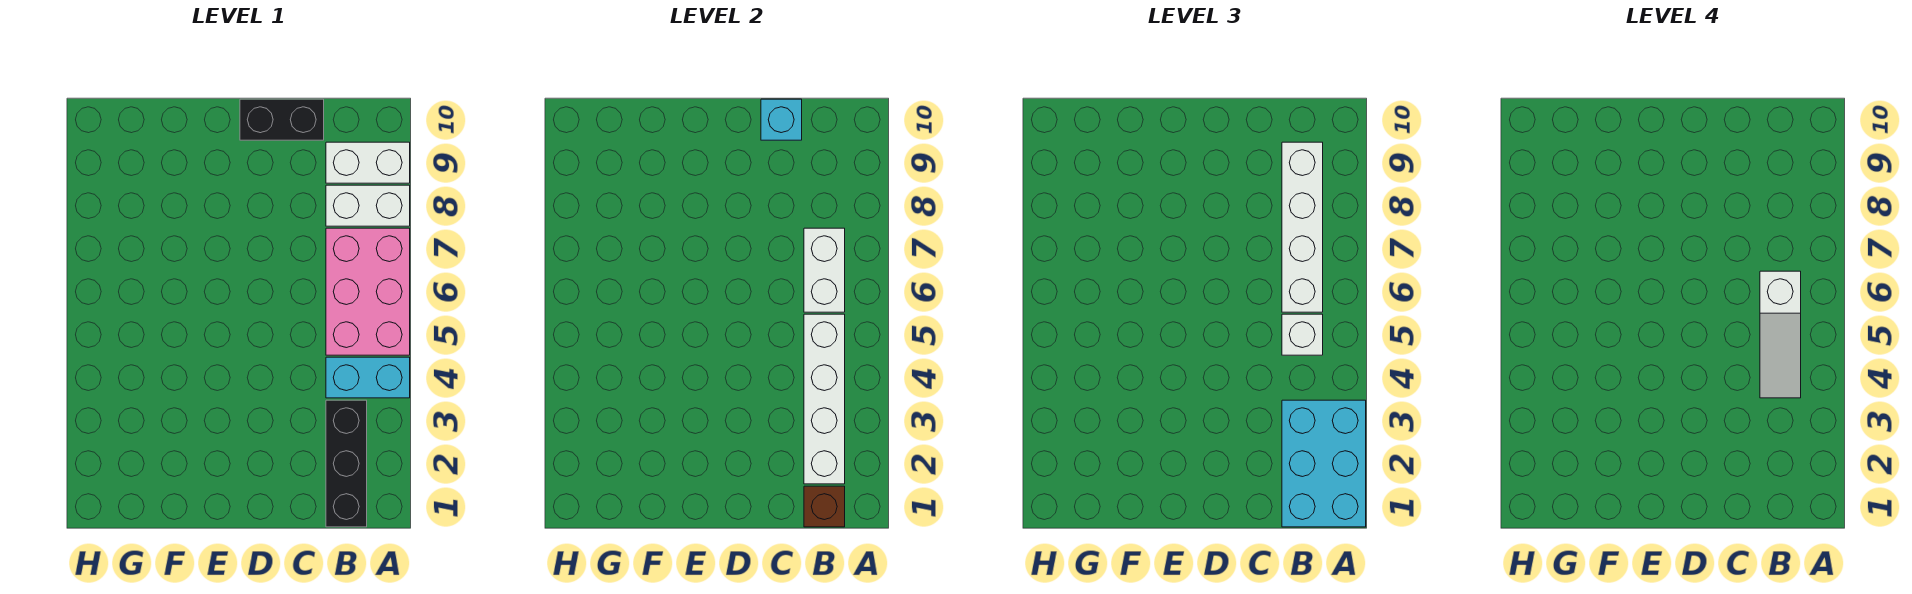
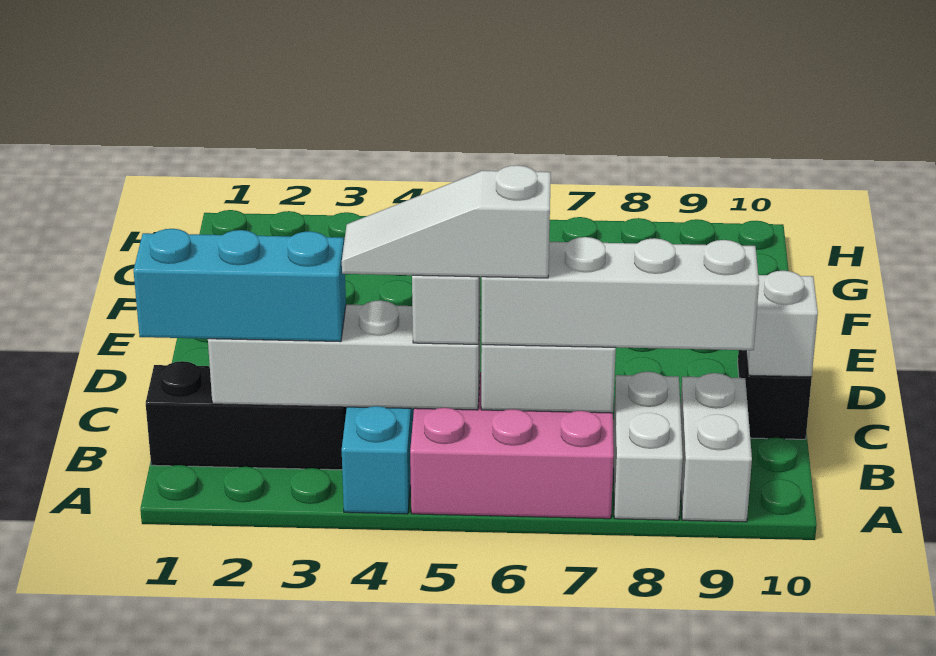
cyan 2x3 brick [1282,400,1366,527] -> cyan 1x3 brick [134,229,346,342]
brown 1x1 brick [804,486,845,527] -> none
cyan 1x1 brick [761,99,802,140] -> white 1x1 brick [746,271,818,377]

